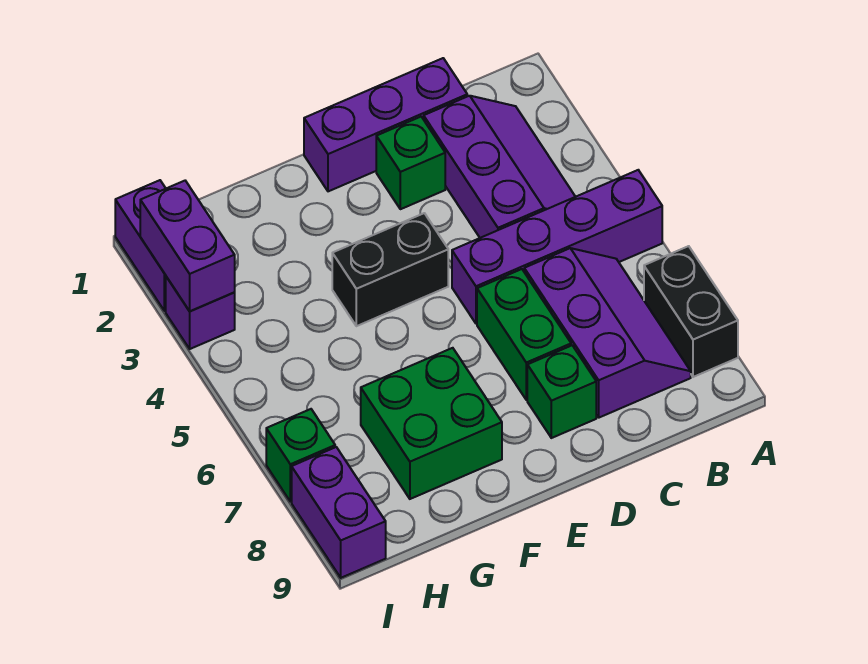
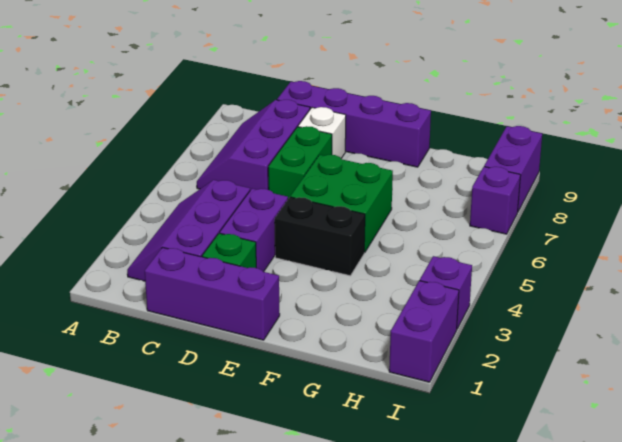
purple 1x4 brick [452,170,662,324] -> purple 1x4 brick moved to [277,81,431,167]
black 1x2 brick [644,246,738,377] -> none
green 1x1 brick [527,345,596,438] -> white 1x1 brick [298,107,346,158]
green 2x2 brick [361,348,502,499] -> green 2x2 brick moved to [290,155,393,253]
purple 1x2 brick [140,181,235,311] -> purple 1x2 brick moved to [220,189,288,272]
green 1x1 brick [266,409,335,502] -> purple 1x1 brick [470,167,521,234]

